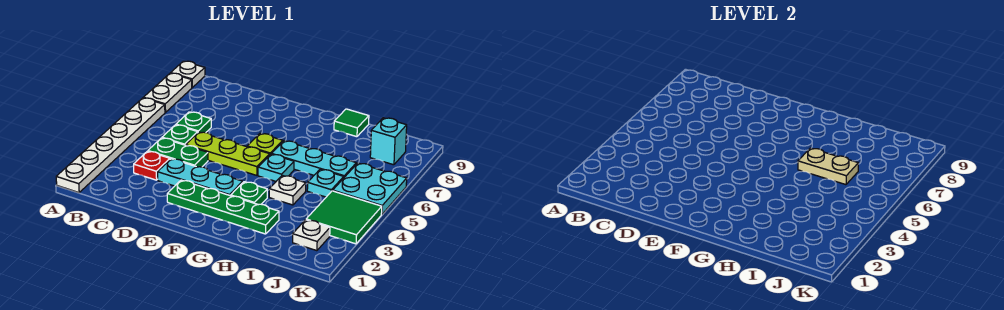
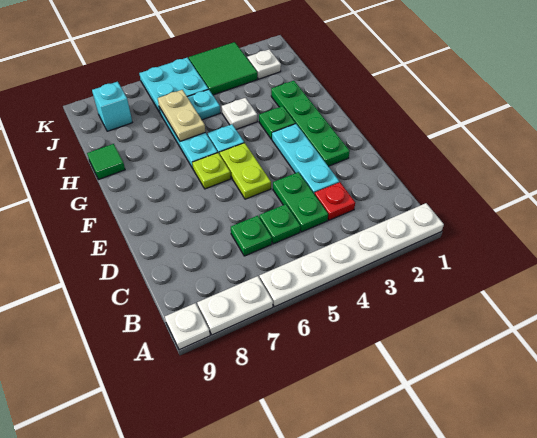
lime 1x3 plate [186,132,270,175] -> lime 1x2 plate [220,143,271,199]

